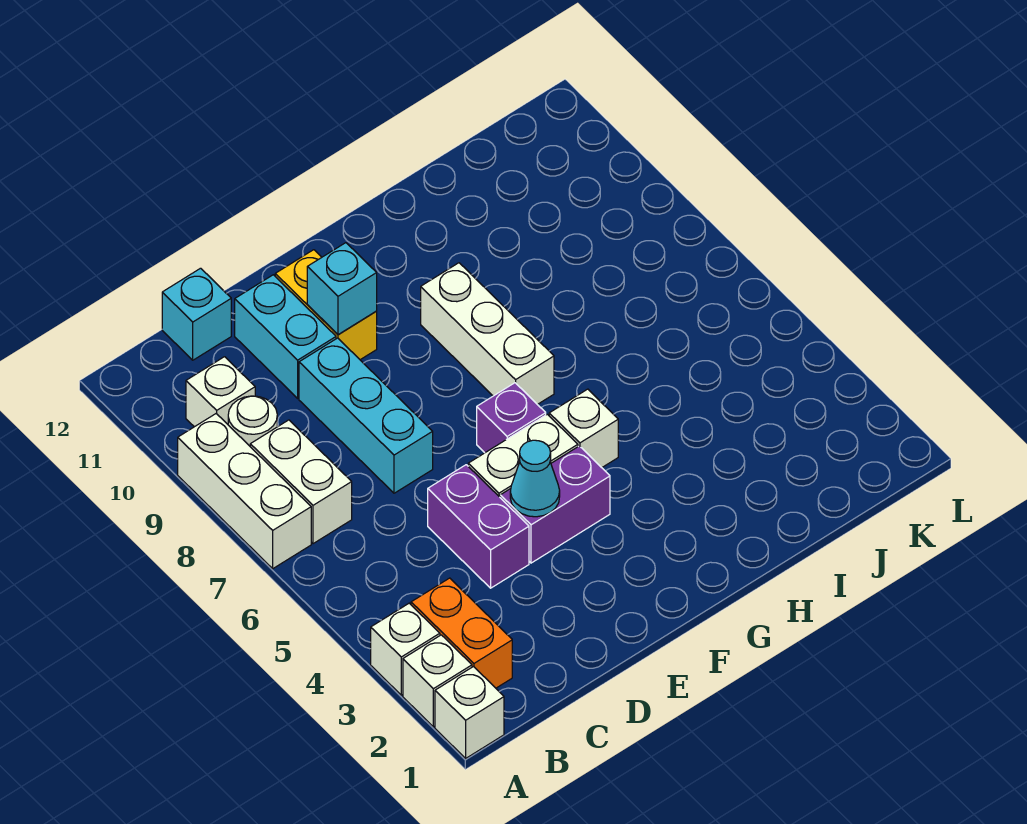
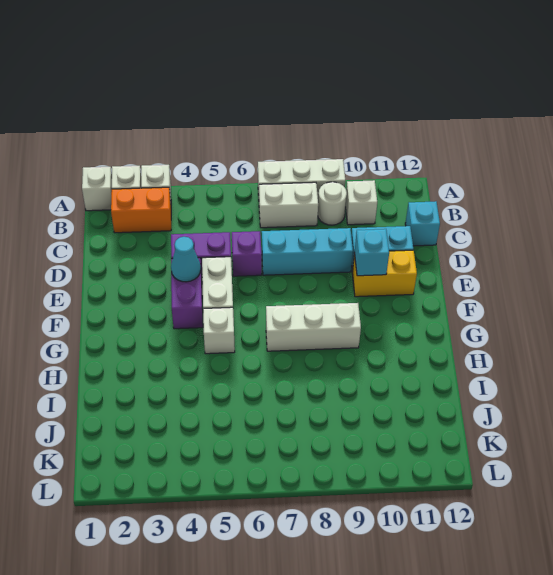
purple 1x1 brick [477,383,546,453] -> purple 1x1 brick moved to [232,231,262,276]

